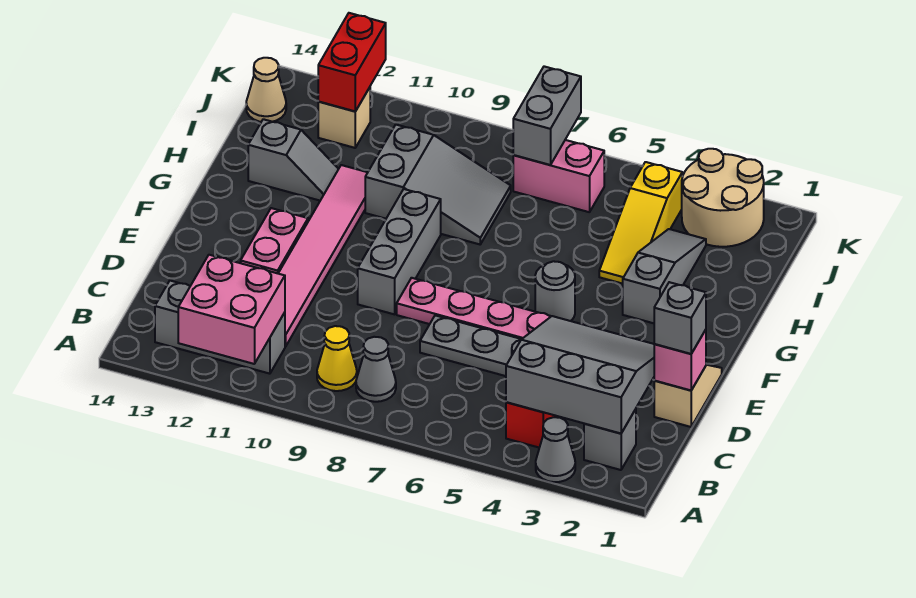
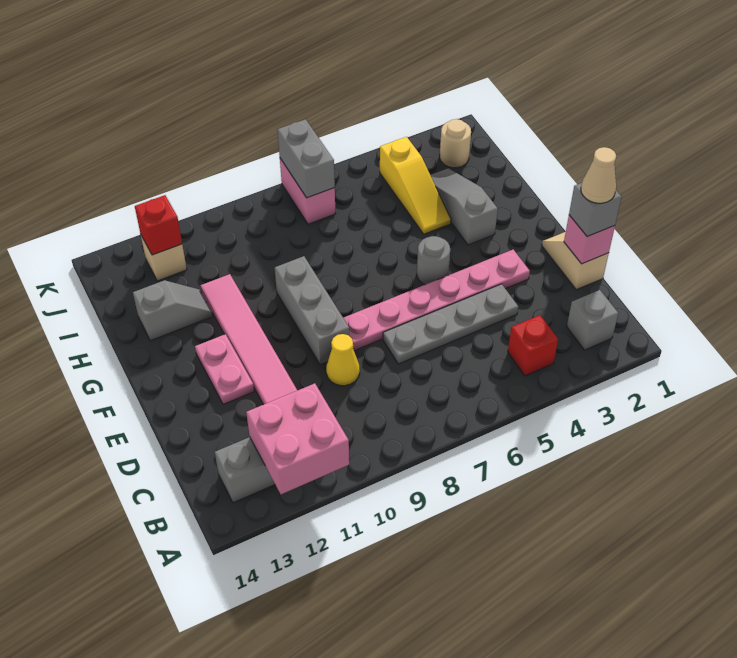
grey 1x1 cone [536,417,575,482] -> none
grey 3x3 slope [506,316,654,434] -> none
grey 1x1 cone [356,337,396,402] -> none
yellow 1x1 cone [317,326,357,391] -> yellow 1x1 cone moved to [326,334,360,386]
grey 2x3 slope [365,125,511,244] -> none
tan 2x2 round brick [682,149,764,247] -> tan 1x1 round brick [440,119,471,168]
pink 1x2 brick [513,140,604,212] -> pink 1x2 brick turned to [280,158,336,224]
red 1x2 brick [318,13,386,111] -> red 1x1 brick [135,195,182,255]
tan 1x1 cone [246,58,286,122] -> tan 1x1 cone moved to [581,147,616,203]

